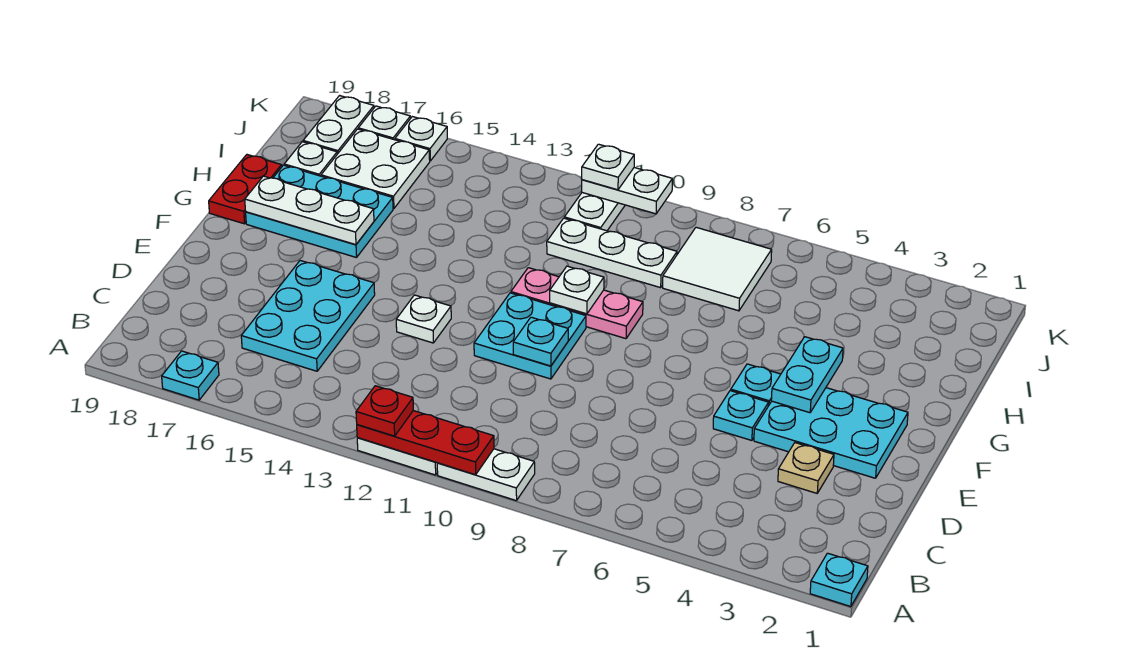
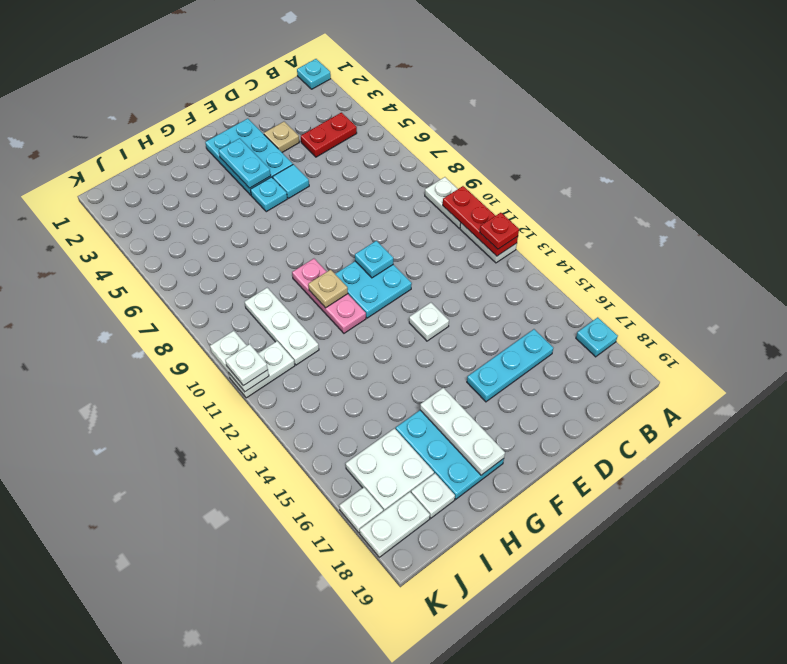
cyan 2x3 plate [241,261,375,371] -> cyan 1x3 plate [467,329,553,402]
cyan 1x1 plate [713,391,769,440] -> cyan 1x1 tile [273,164,309,198]
cyan 1x2 plate [771,337,843,413] -> cyan 1x2 plate turned to [219,138,271,188]
white 1x1 plate [550,266,604,314] -> tan 1x1 plate [308,270,348,308]
red 1x2 plate [209,155,282,224] -> red 1x2 plate moved to [301,113,357,157]
white 2x2 tile [663,227,772,311] -> none
white 1x1 plate [395,117,447,161] -> none

